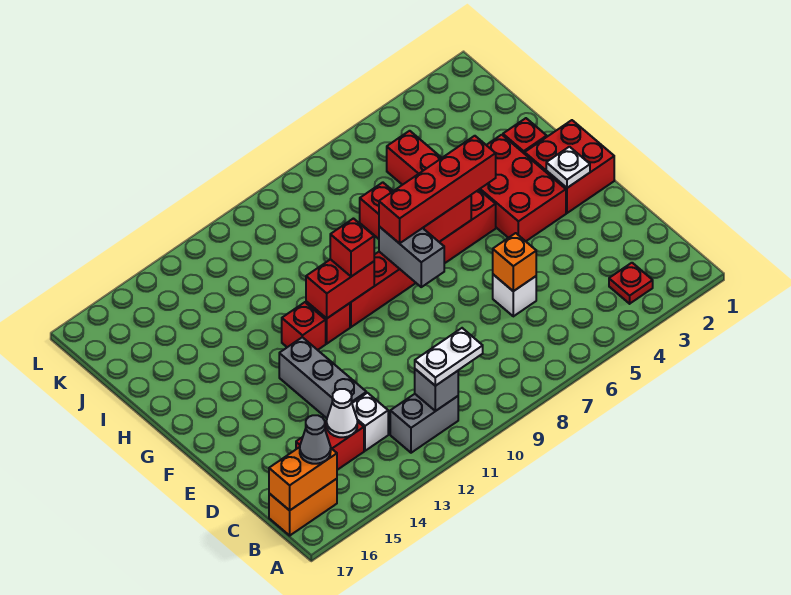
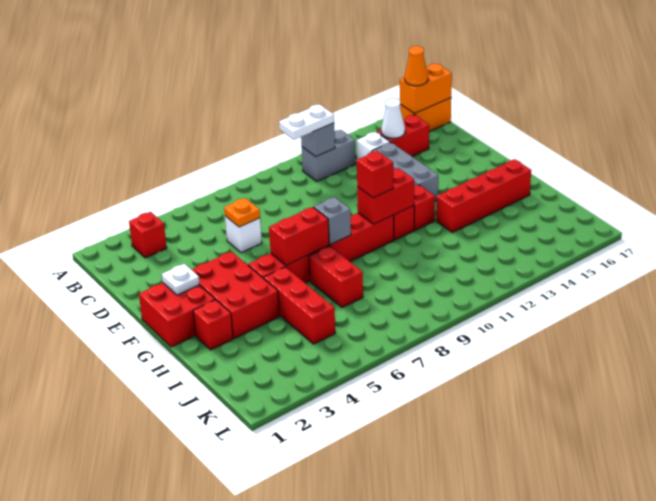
red 1x1 plate [609,263,653,304] -> red 1x1 brick [129,212,167,258]
grey 1x1 cone [300,415,331,464] -> orange 1x1 cone [405,46,428,86]
orange 1x1 brick [493,233,536,291] -> orange 1x1 plate [224,198,260,227]
grey 1x2 brick [379,227,444,287] -> grey 1x1 brick [314,197,351,245]
red 1x4 brick [379,136,496,244] -> red 1x4 brick moved to [436,159,531,232]

